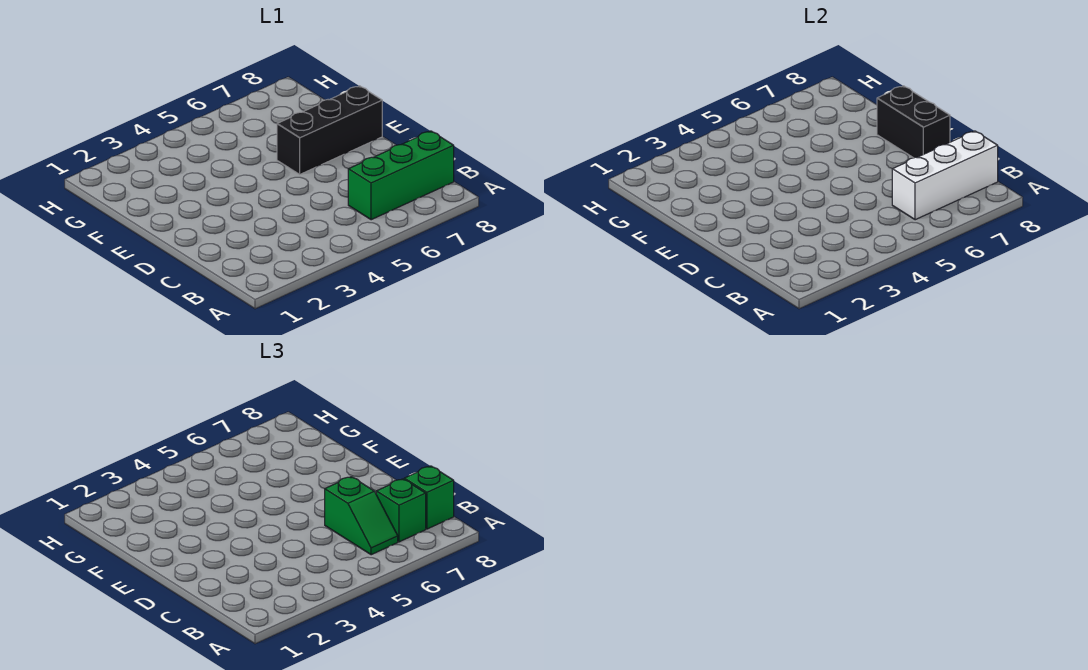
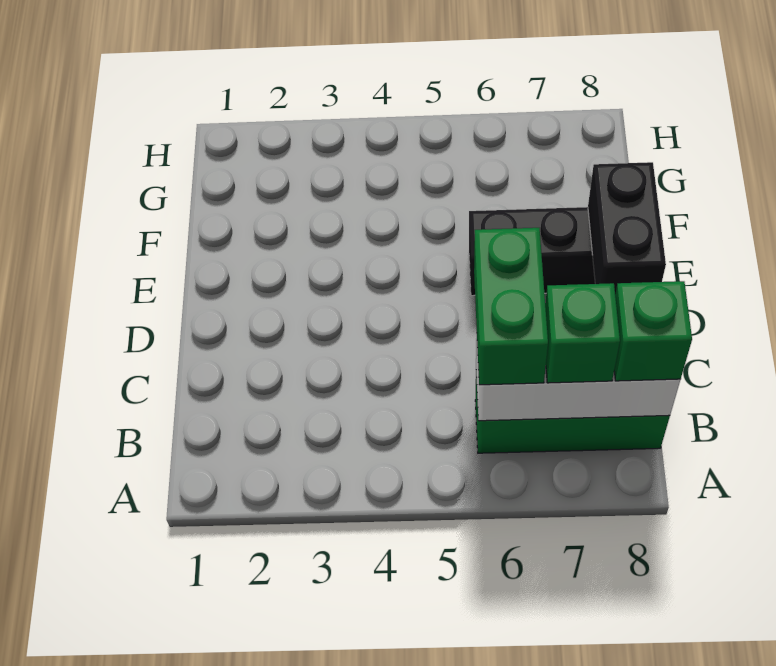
green 1x2 slope [325,477,398,555] -> green 1x2 brick [474,228,548,385]

